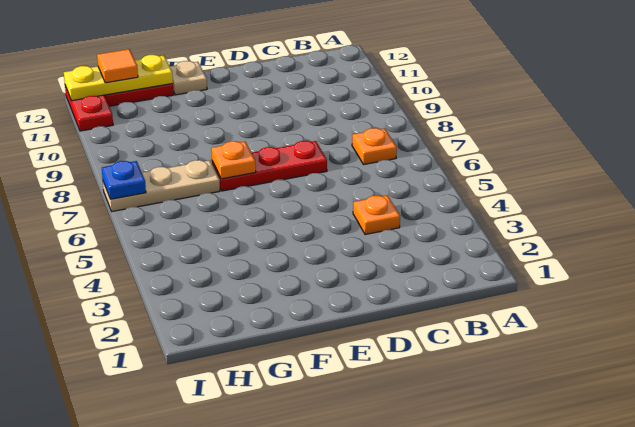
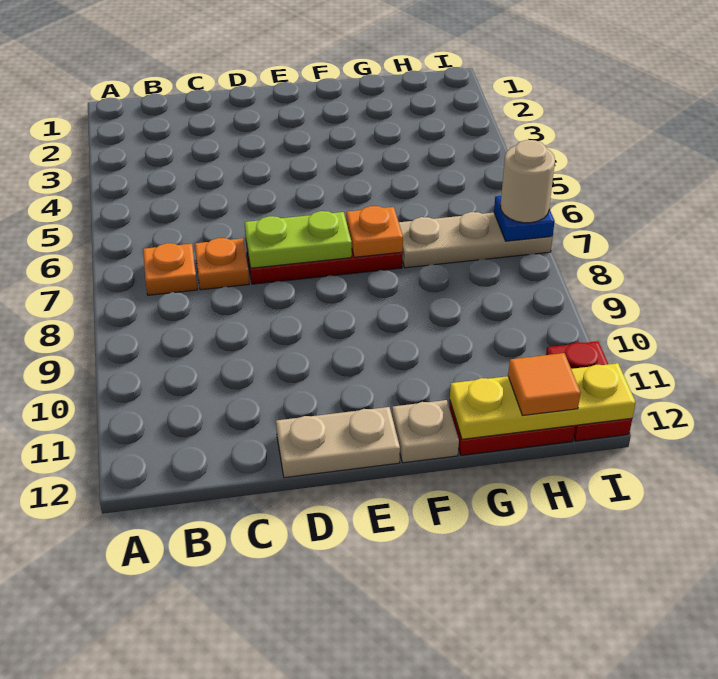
orange 1x1 plate [353,195,400,235] -> orange 1x1 plate moved to [195,238,249,290]
none -> lime 1x2 plate [244,211,352,268]
none -> tan 1x2 plate [276,407,400,478]
none -> tan 1x1 round brick [500,140,555,223]

